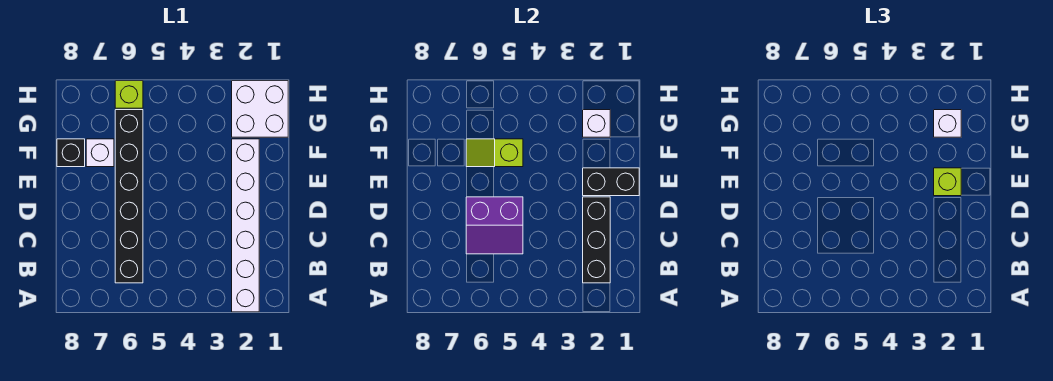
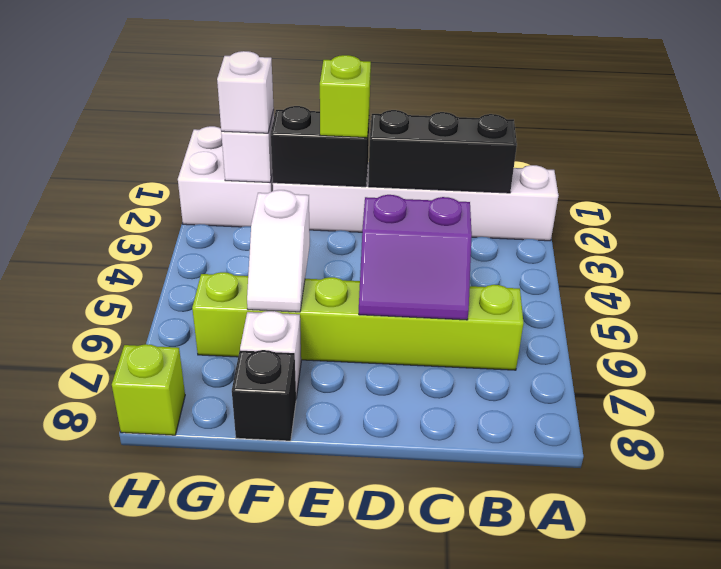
black 1x6 brick [115,110,143,283] -> lime 1x6 brick [192,272,524,370]
purple 2x2 slope [466,197,523,254] -> purple 2x2 slope turned to [359,195,472,320]
black 1x2 brick [583,168,639,196] -> black 1x2 brick turned to [271,106,369,187]
lime 1x2 slope [466,139,523,167] -> white 1x2 slope [247,190,310,312]
lime 1x1 brick [115,81,143,108] -> lime 1x1 brick moved to [112,344,185,435]

